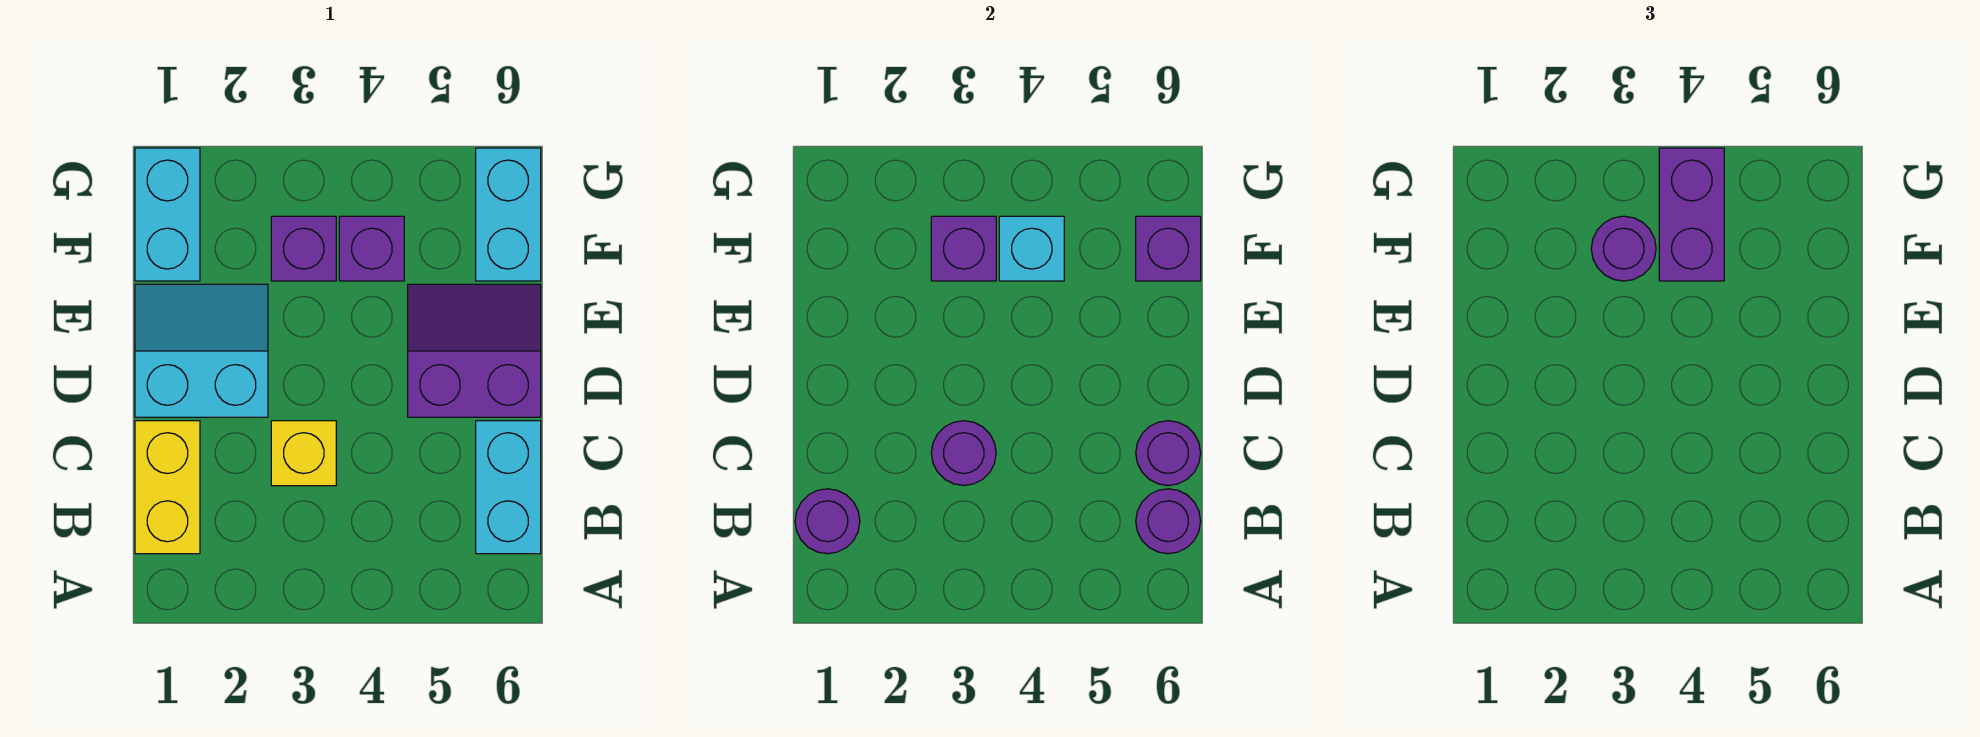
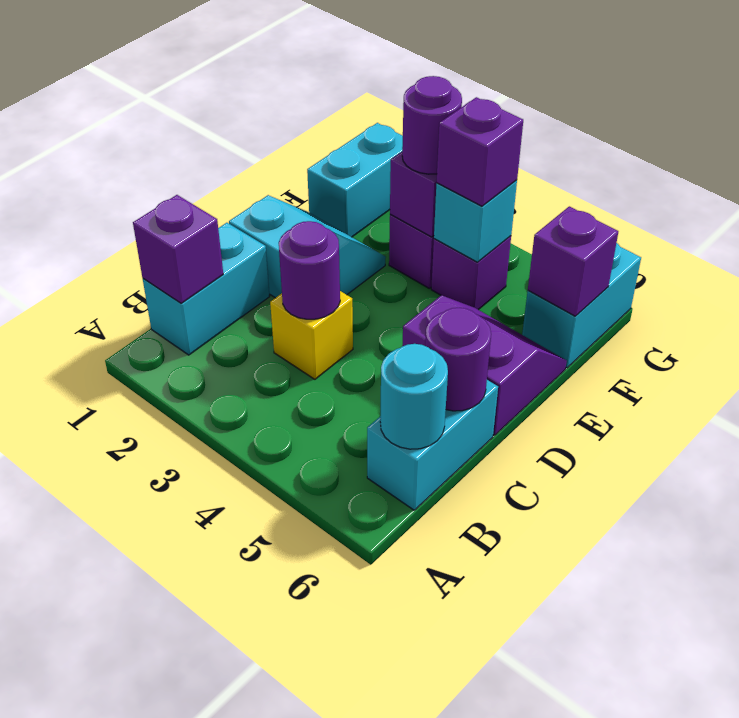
yellow 1x2 brick [135,421,200,554] -> cyan 1x2 brick [143,223,270,355]
purple 1x1 round brick [795,489,860,554] -> purple 1x1 brick [133,195,223,303]
purple 1x1 round brick [1136,489,1201,554] -> cyan 1x1 round brick [380,344,448,449]
purple 1x2 brick [1659,148,1724,281] -> purple 1x1 brick [437,97,523,206]

